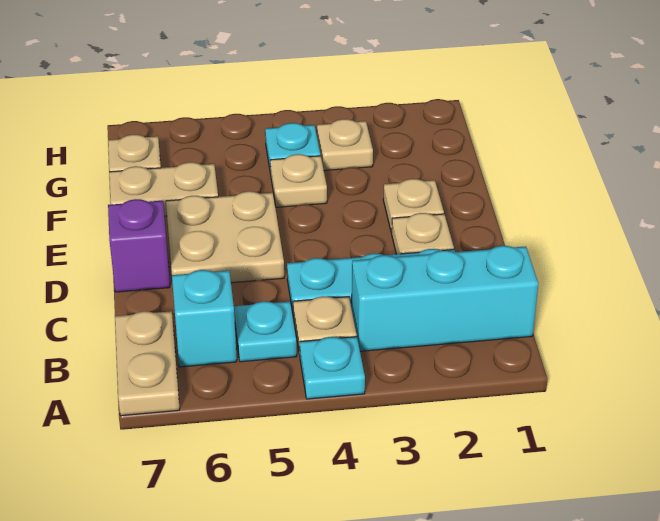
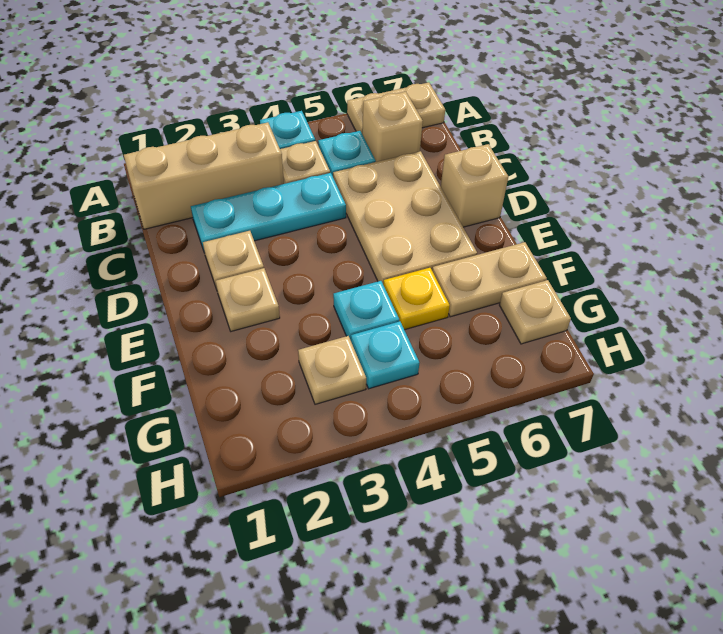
tan 1x2 plate [115,311,180,416] -> tan 1x2 plate turned to [347,82,445,133]
cyan 1x3 brick [352,246,538,351] -> tan 1x3 brick [124,122,284,229]
cyan 1x1 brick [172,270,237,367] -> tan 1x1 brick [362,92,423,162]
tan 2x2 plate [166,191,284,283] -> tan 2x3 plate [333,151,477,283]
purple 1x1 brick [108,199,170,292] -> tan 1x1 brick [441,144,508,227]
tan 1x1 plate [270,154,327,207] -> cyan 1x1 plate [333,281,399,340]
none -> yellow 1x1 plate [383,268,450,330]

